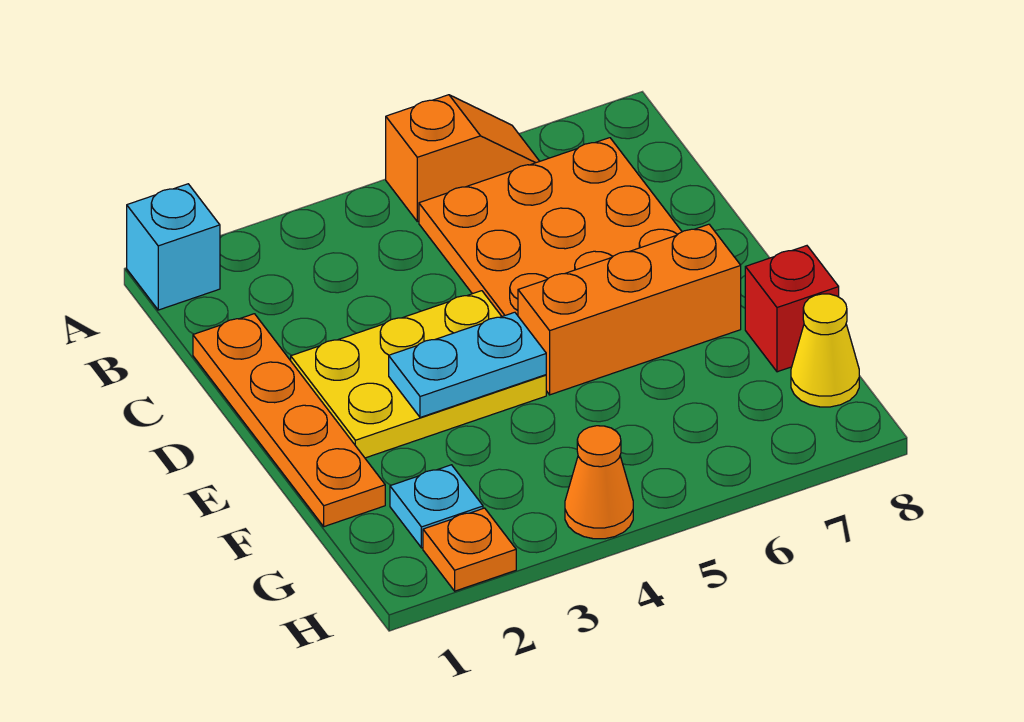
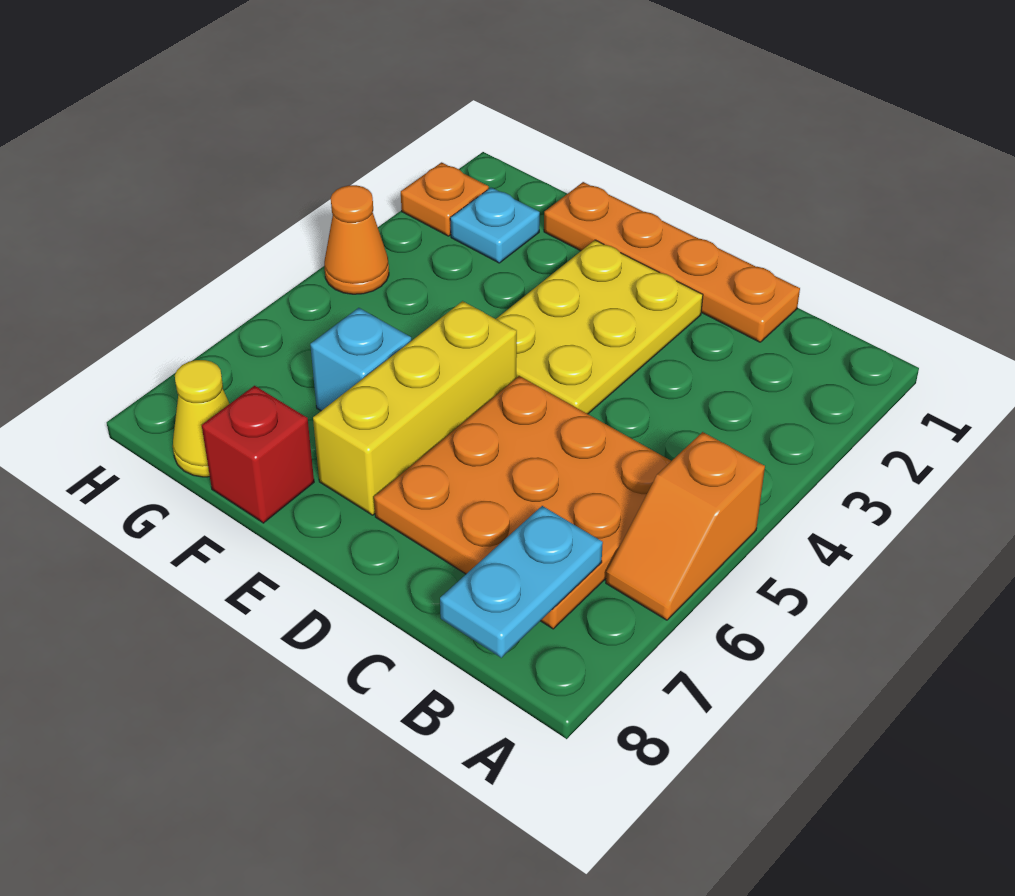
cyan 1x1 brick [127,184,220,310] -> cyan 1x1 brick moved to [310,308,411,411]
cyan 1x2 plate [389,312,546,417] -> cyan 1x2 plate moved to [440,506,603,658]
orange 1x3 brick [518,224,741,395] -> yellow 1x3 brick [313,301,517,515]

